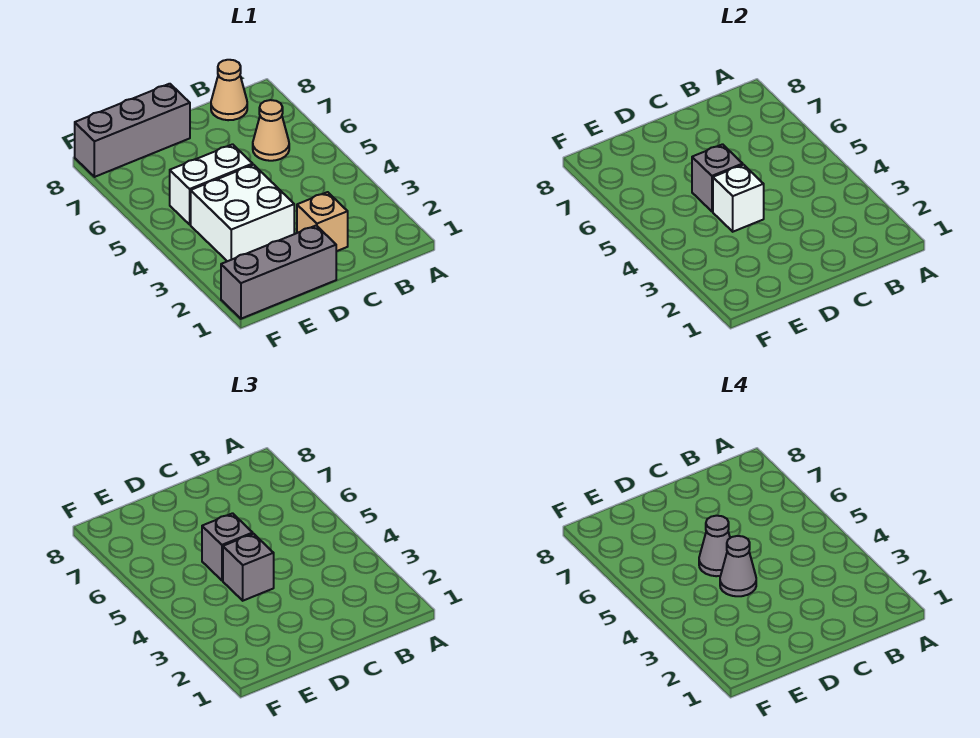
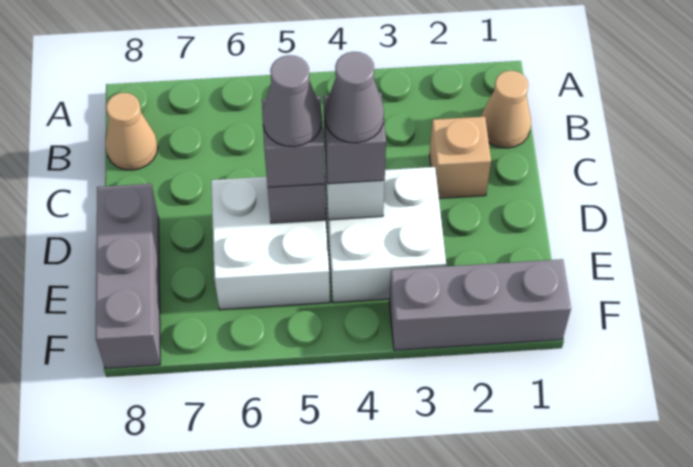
tan 1x1 cone [253,100,289,161] -> tan 1x1 cone moved to [481,71,531,148]
grey 1x3 brick [221,225,336,319] -> grey 1x3 brick turned to [389,259,571,350]
white 1x2 brick [170,144,253,224] -> white 2x2 brick [211,177,330,310]

